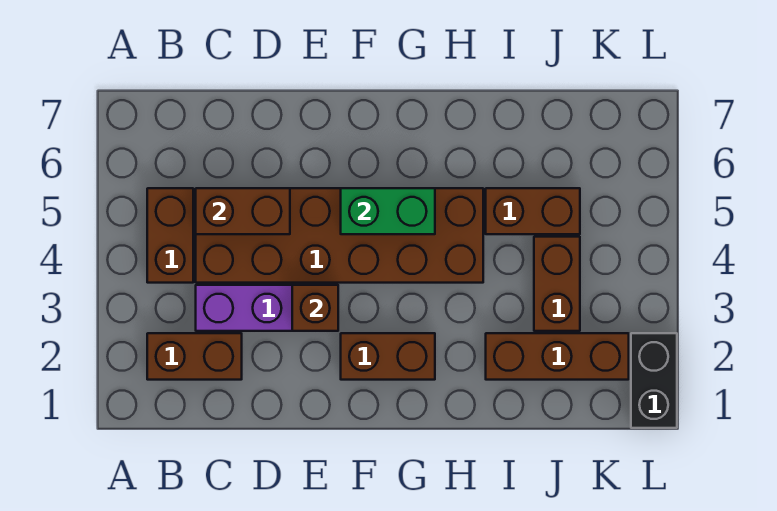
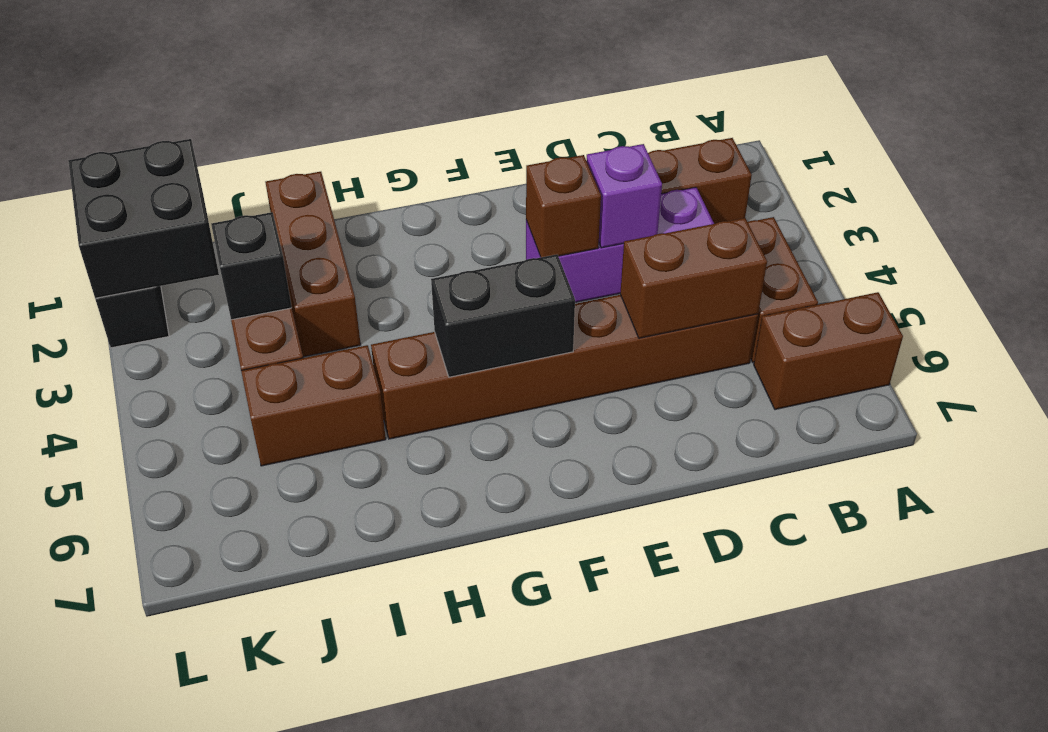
brown 2x6 brick [196,188,483,283] -> brown 1x6 brick [371,295,758,439]
none -> purple 1x1 brick [586,144,662,248]
brown 1x2 brick [341,333,435,380] -> brown 1x2 brick moved to [754,292,903,410]
green 1x2 brick [341,188,435,234] -> black 1x2 brick [431,254,575,377]
brown 1x3 brick [486,333,629,380] -> brown 1x3 brick turned to [265,172,361,357]
none -> black 1x1 brick [211,212,292,320]
none -> black 2x2 brick [68,139,219,298]

